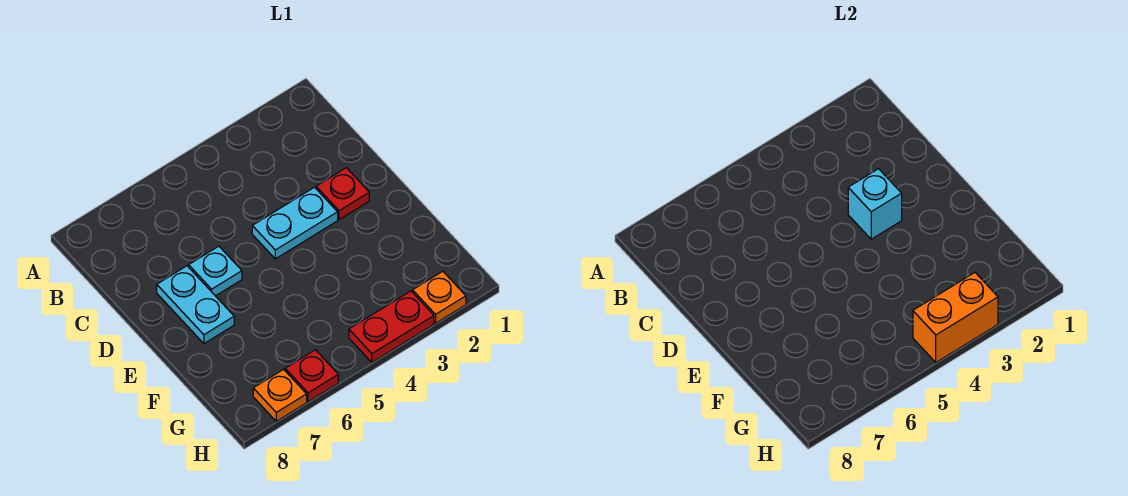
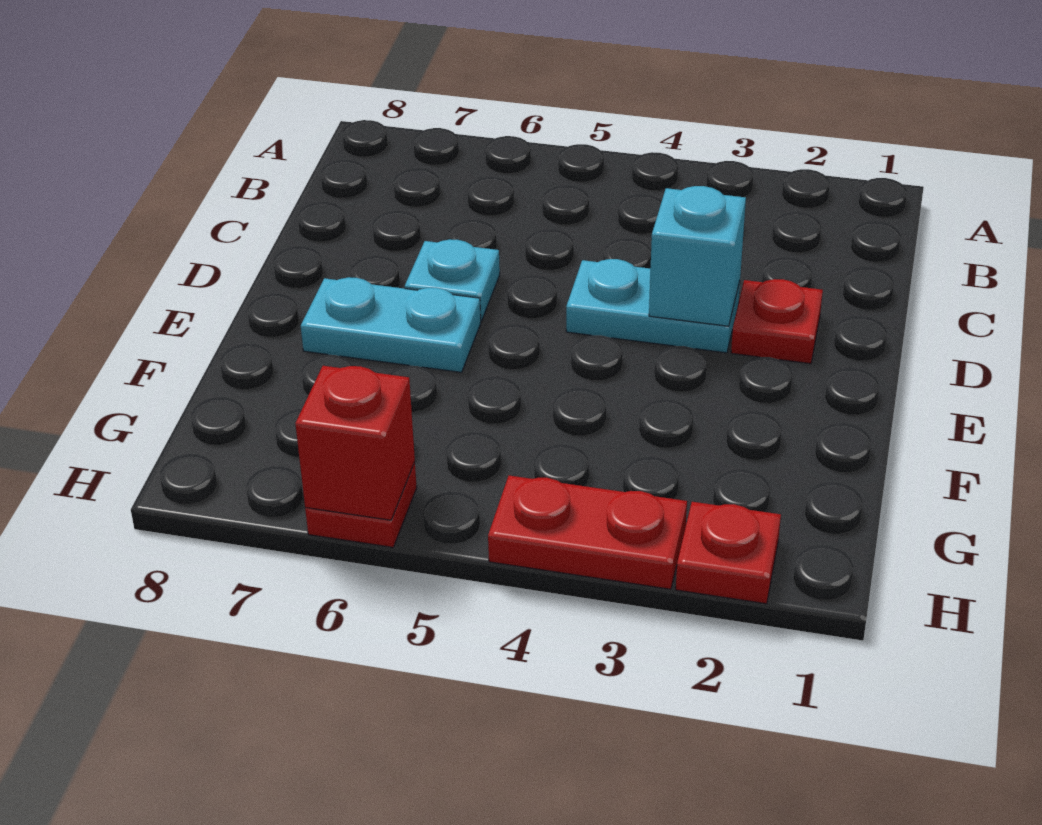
cyan 1x2 plate [157,266,234,344] -> cyan 1x2 plate turned to [301,277,481,372]
orange 1x1 plate [413,271,466,323] -> red 1x1 plate [676,502,781,604]
orange 1x2 brick [913,273,998,362] -> none
none -> red 1x1 brick [295,366,415,520]
orange 1x1 plate [253,370,307,421] -> none

